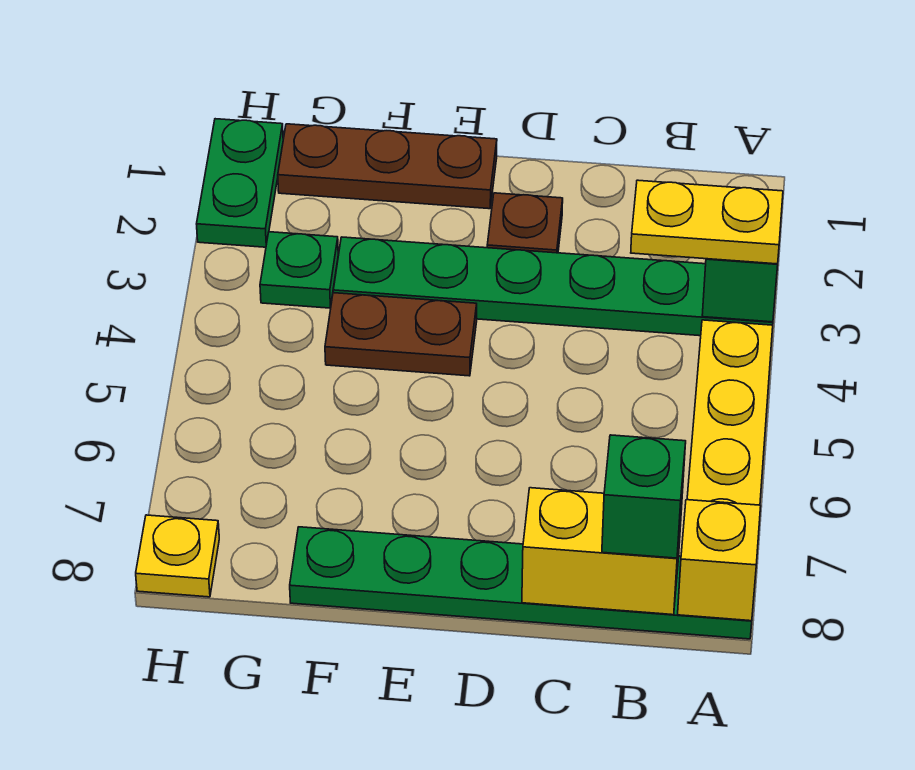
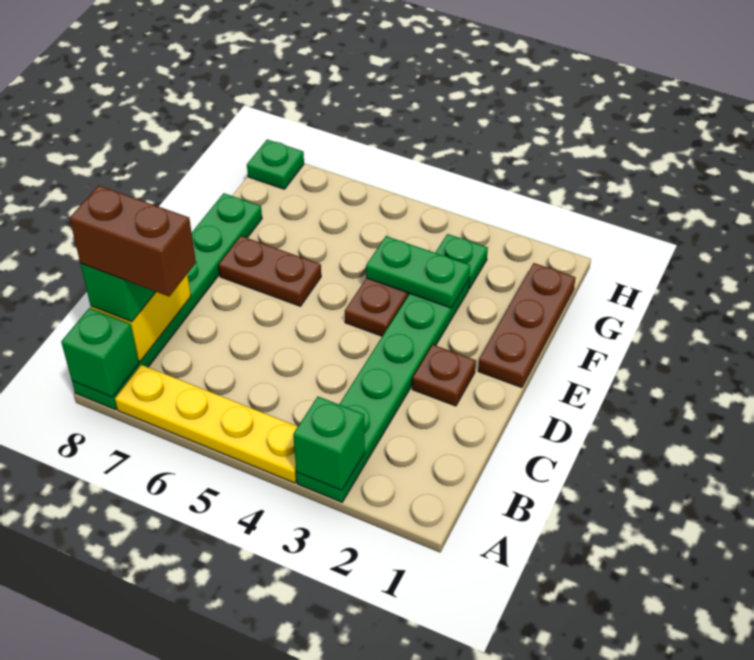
yellow 1x2 plate [631,180,783,264] -> none
yellow 1x1 brick [678,500,761,621] -> green 1x1 brick [61,308,139,397]
none -> brown 1x2 brick [70,186,196,296]
none -> brown 1x2 plate [219,236,321,306]
green 1x2 plate [197,119,283,247] -> green 1x2 plate moved to [366,236,470,308]
yellow 1x1 plate [136,515,219,597] -> green 1x1 plate [247,140,304,189]

